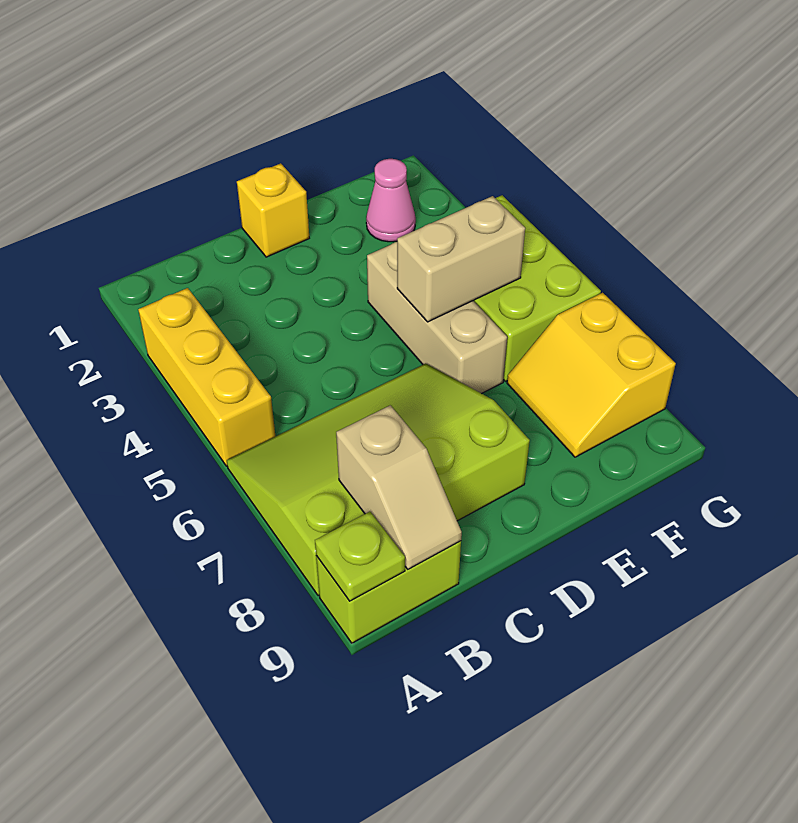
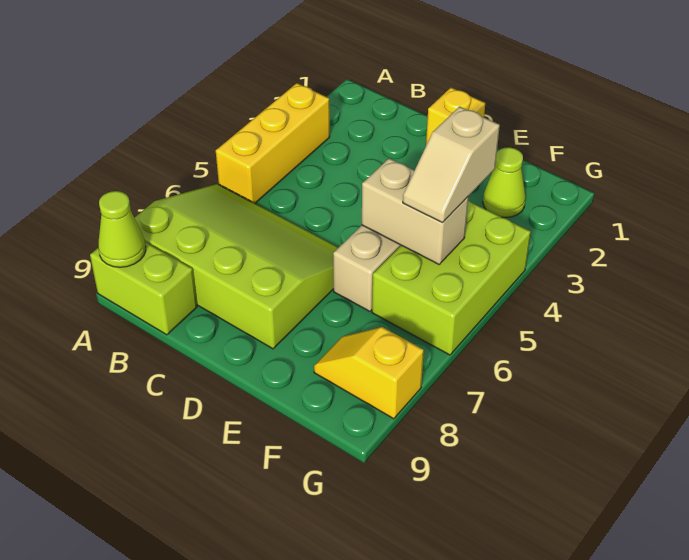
lime 1x1 plate [315,512,405,601] -> lime 1x1 cone [98,191,146,267]
tan 1x2 slope [336,405,462,569] -> tan 1x2 slope moved to [403,107,500,222]
pink 1x1 cone [366,159,416,242] -> lime 1x1 cone [483,147,526,218]
yellow 2x2 slope [507,293,676,457] -> yellow 1x2 slope [314,327,424,419]

